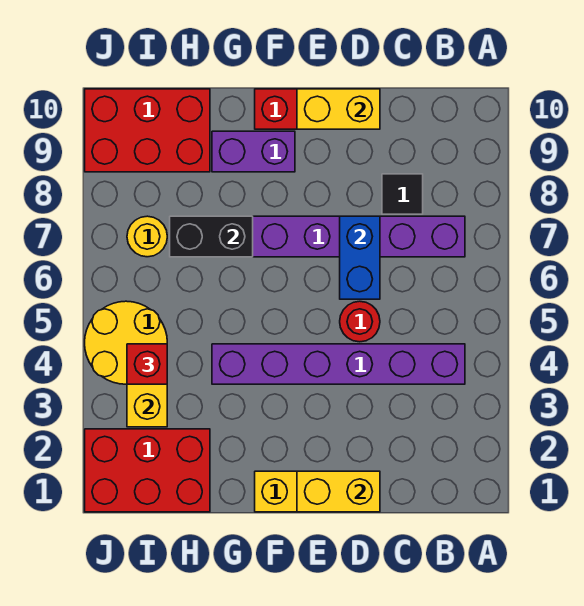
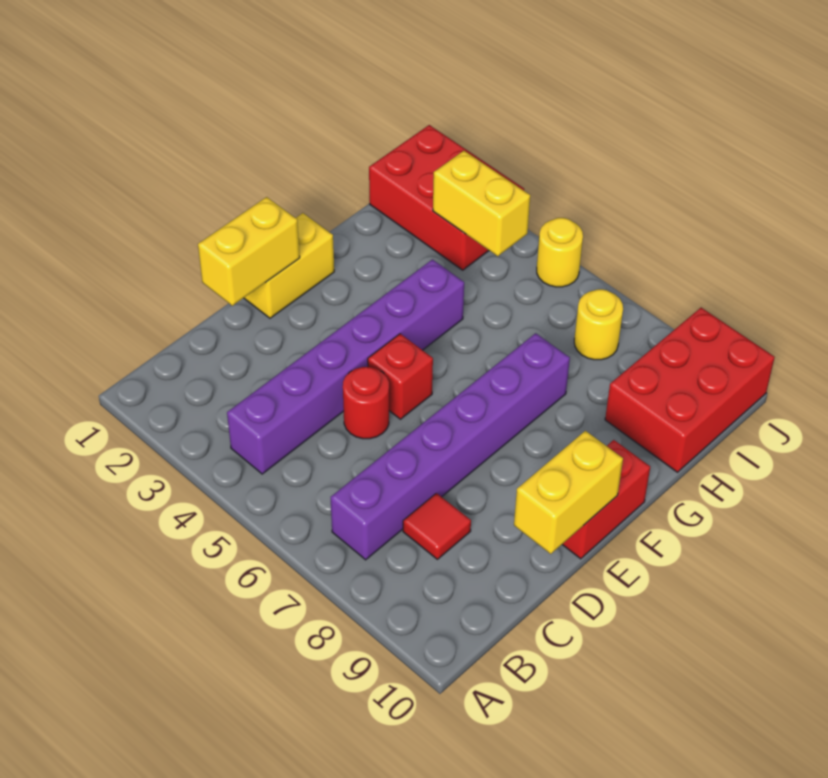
black 1x1 tile [382,174,423,214] -> red 1x1 tile [403,493,471,559]
blue 1x2 brick [340,216,380,299] -> none
purple 1x2 brick [212,131,295,172] -> none
black 1x2 brick [170,216,253,257] -> none
red 2x3 brick [85,429,210,512] -> red 2x3 brick turned to [369,125,524,270]
yellow 2x2 round brick [85,301,167,384] -> yellow 1x1 round brick [537,218,583,287]
red 1x1 brick [127,344,167,384] -> red 1x1 brick moved to [368,334,433,419]

